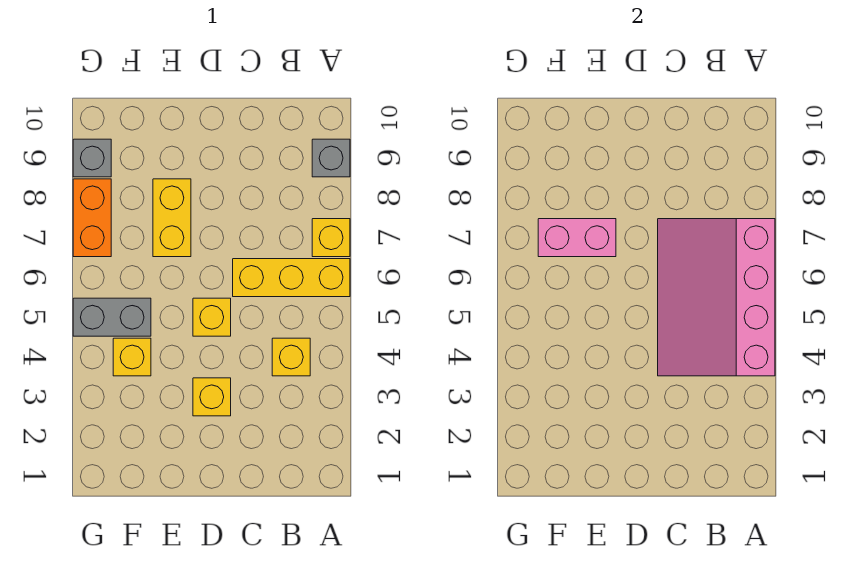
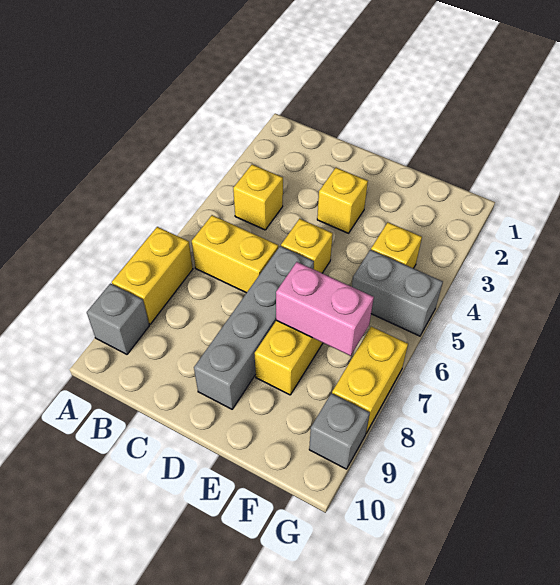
pink 3x4 slope [658,219,775,376] -> none
yellow 1x3 brick [233,259,350,297] -> yellow 1x2 brick [192,215,278,293]
yellow 1x1 brick [312,219,350,257] -> yellow 1x2 brick [112,227,193,324]
none -> grey 1x4 brick [194,246,314,409]
orange 1x2 brick [73,179,111,257] -> yellow 1x2 brick [332,327,408,433]

